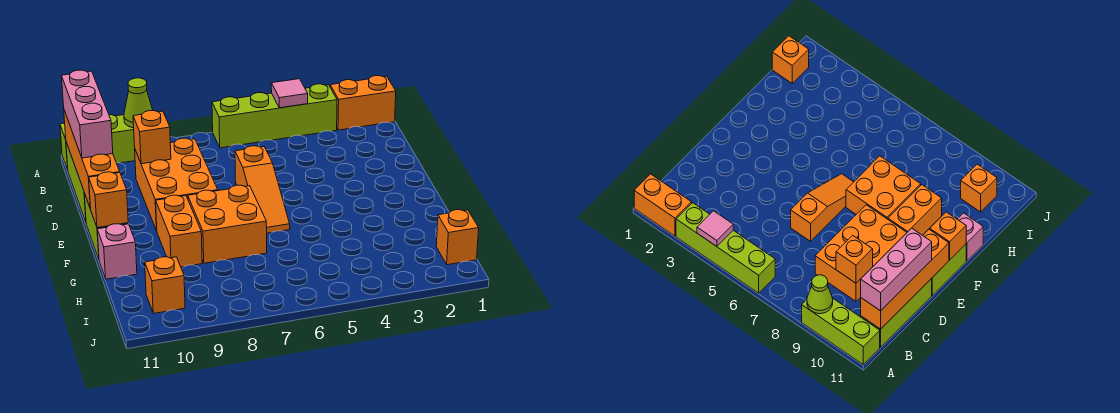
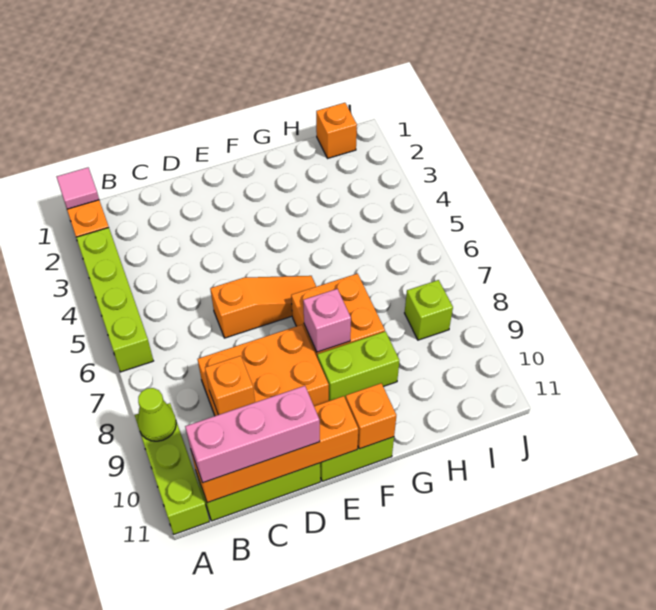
pink 1x1 tile [271,79,308,108] -> pink 1x1 tile moved to [57,168,99,209]
orange 1x2 brick [156,195,202,267] -> lime 1x2 brick [317,331,400,401]
pink 1x1 brick [97,224,137,279] -> pink 1x1 brick moved to [303,289,351,352]
none -> lime 1x1 brick [405,280,453,340]
orange 1x1 brick [145,257,185,314] -> none

